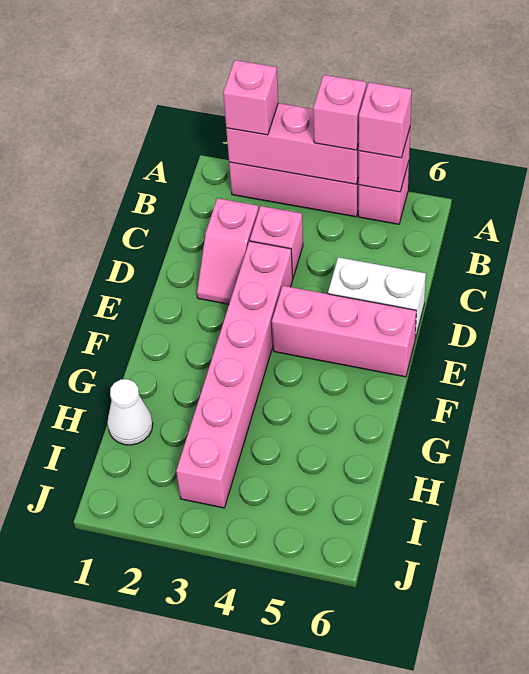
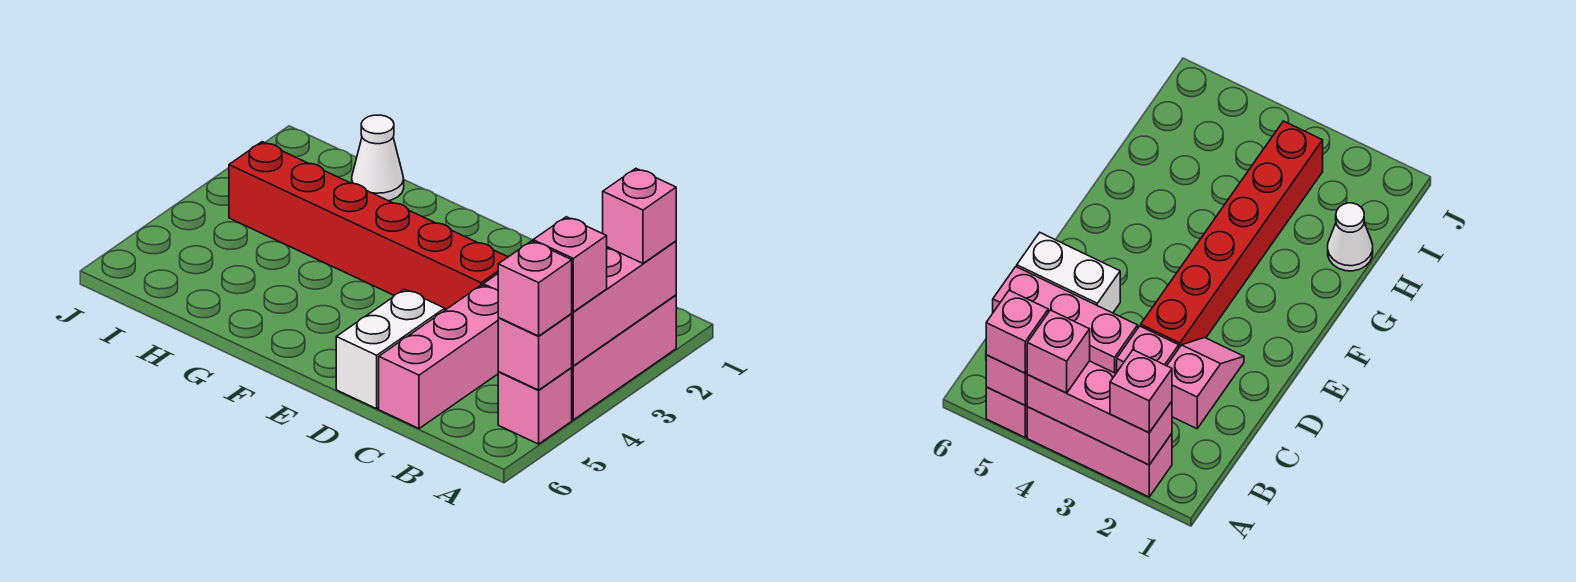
pink 1x6 brick [176,241,293,508] -> red 1x6 brick [229,142,508,310]
pink 1x3 brick [272,286,416,377] -> pink 1x3 brick moved to [379,285,499,429]

